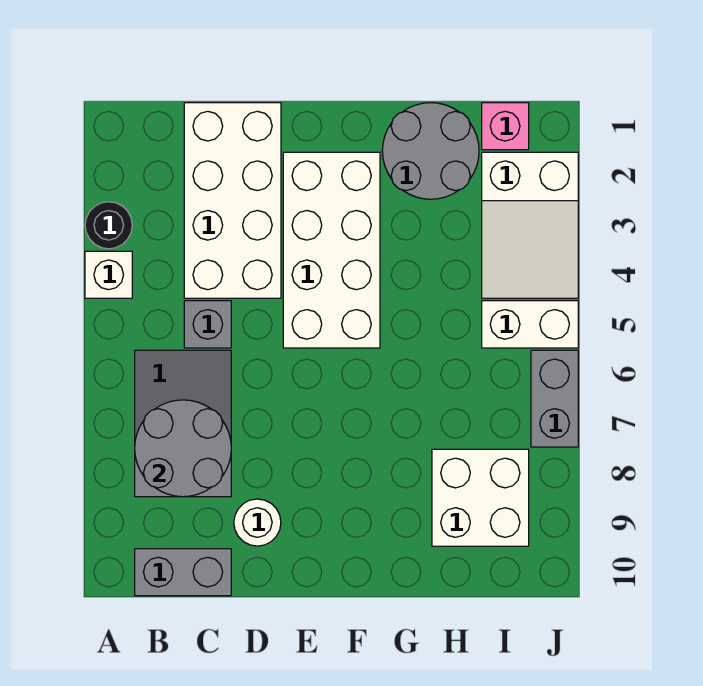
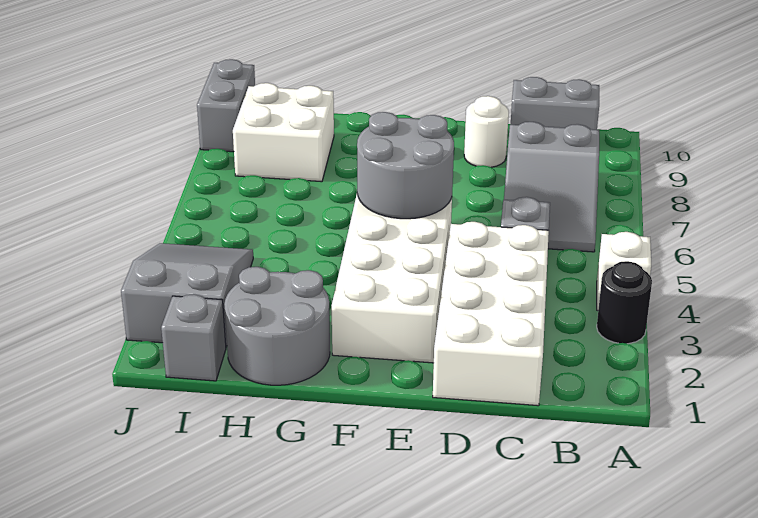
grey 2x2 round brick [135,400,231,497] -> grey 2x2 round brick moved to [357,112,454,219]
pink 1x1 brick [482,103,529,150] -> grey 1x1 brick [161,294,226,381]
white 2x3 slope [482,152,578,298] -> grey 2x3 slope [121,243,253,347]
white 1x2 brick [482,301,578,348] -> none
grey 1x2 brick [531,350,578,447] -> grey 1x2 brick moved to [197,59,255,152]

